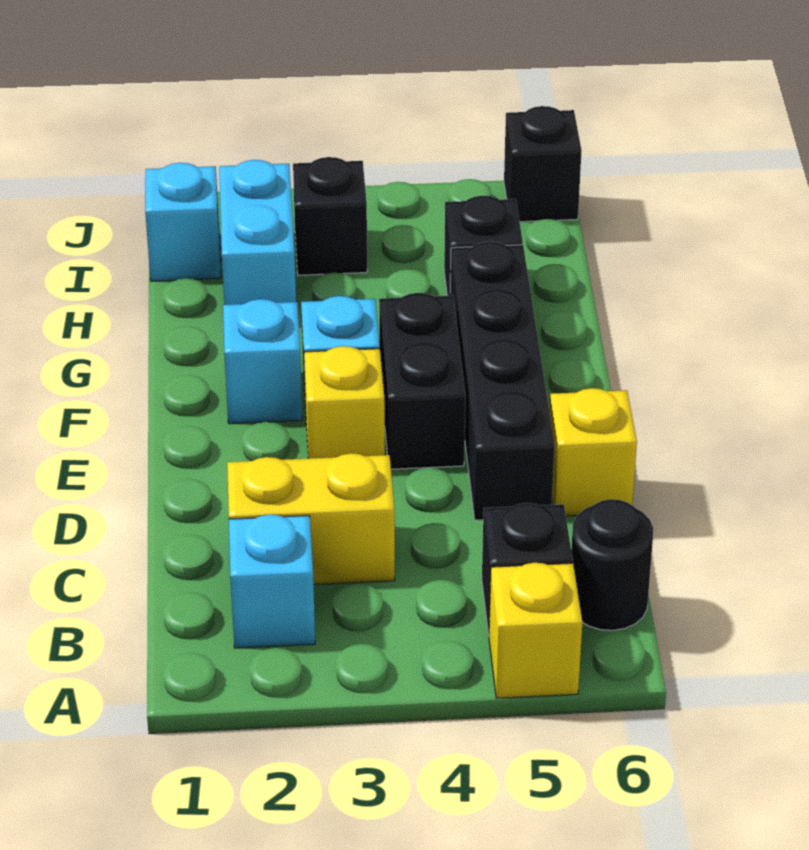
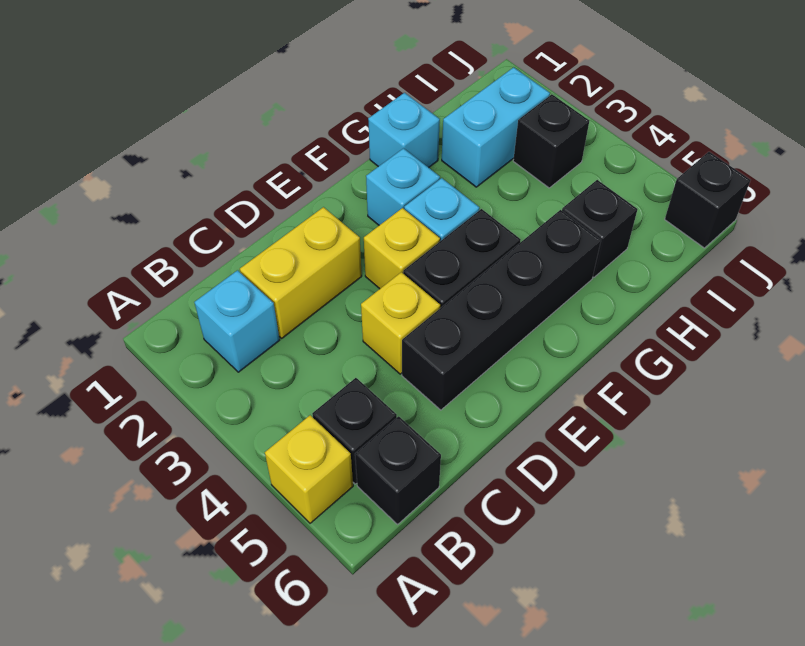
black 1x1 round brick [571,499,653,630] -> black 1x1 brick [355,416,441,524]
yellow 1x2 brick [227,453,395,585] -> yellow 1x2 brick turned to [240,207,362,338]
yellow 1x1 brick [550,388,637,516] -> yellow 1x1 brick moved to [361,272,440,374]
cyan 1x1 brick [145,163,221,281] -> cyan 1x1 brick moved to [368,93,440,168]

